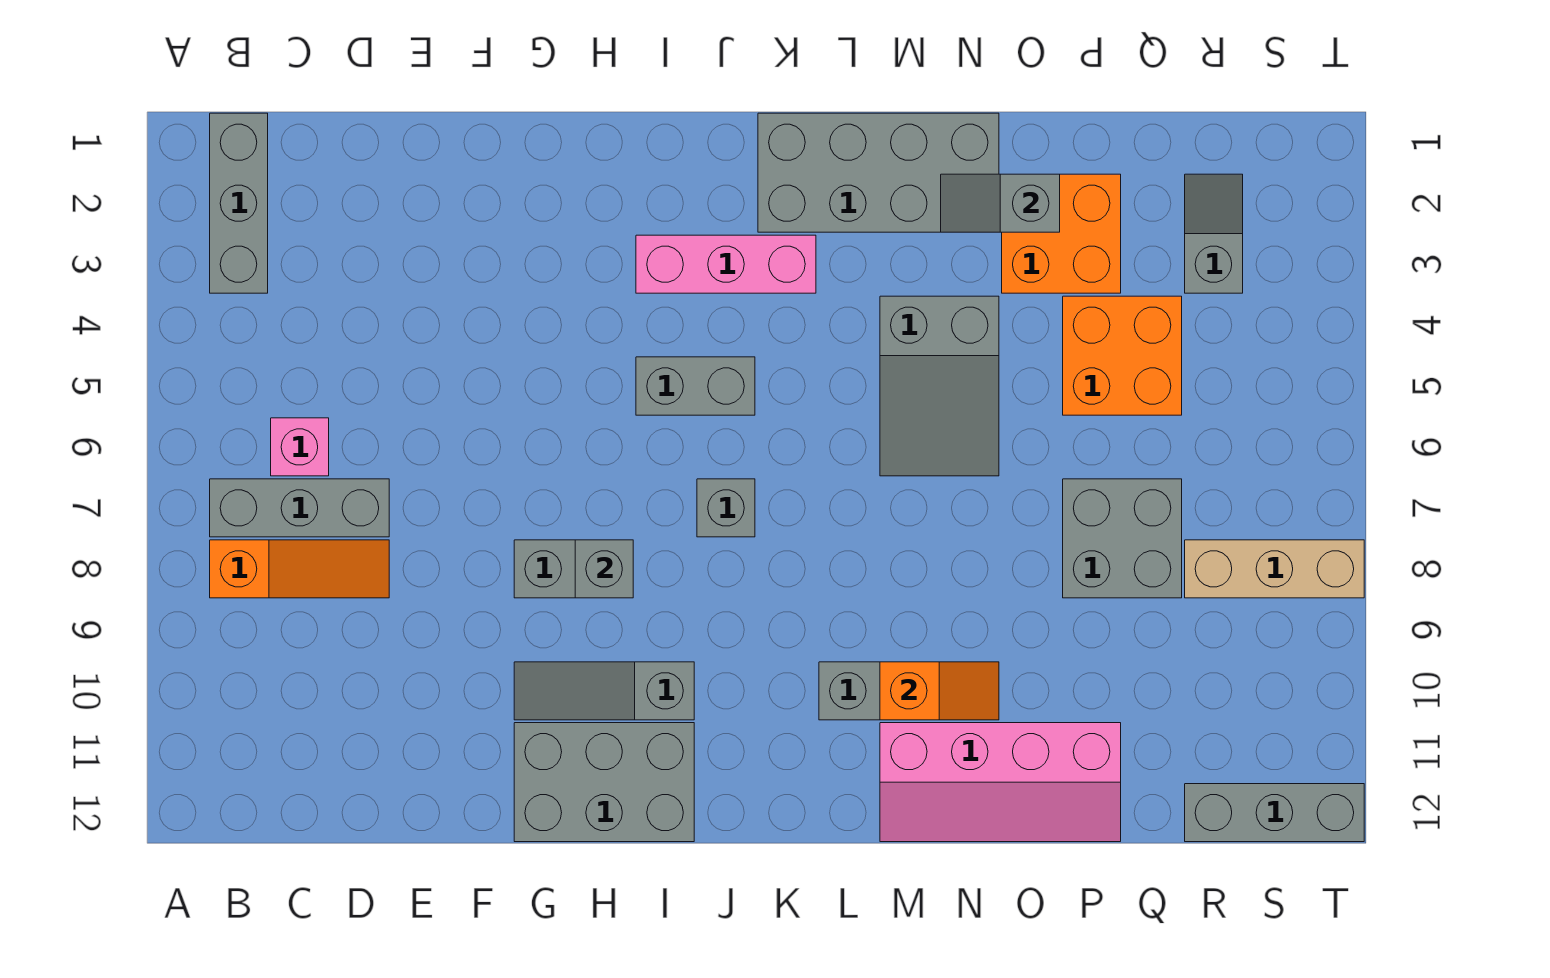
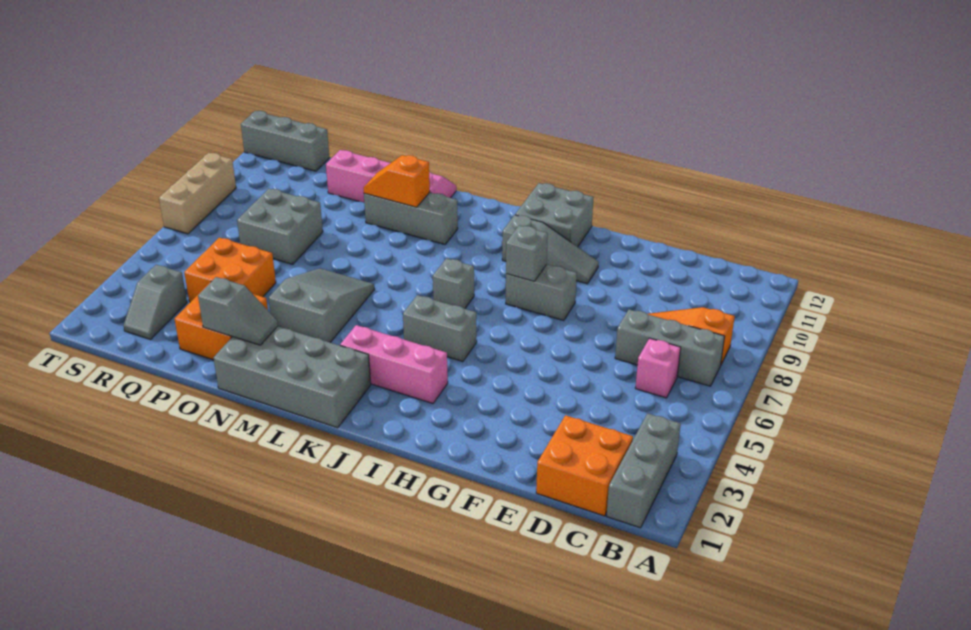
none -> orange 2x2 brick [536,415,633,516]
grey 2x3 brick [514,723,694,842] -> grey 2x2 brick [515,183,594,247]
tan 1x3 brick [1185,540,1364,598] -> tan 1x3 brick turned to [159,153,236,234]

